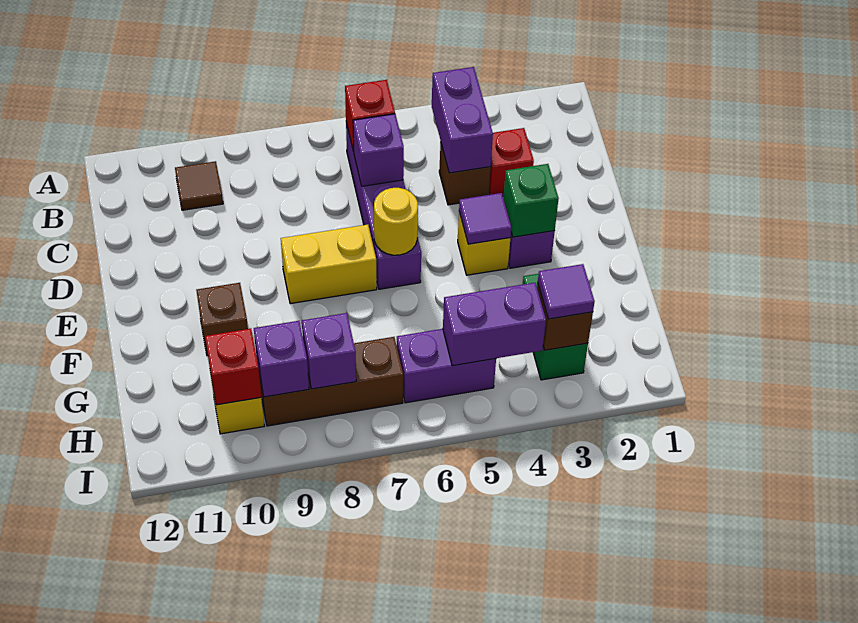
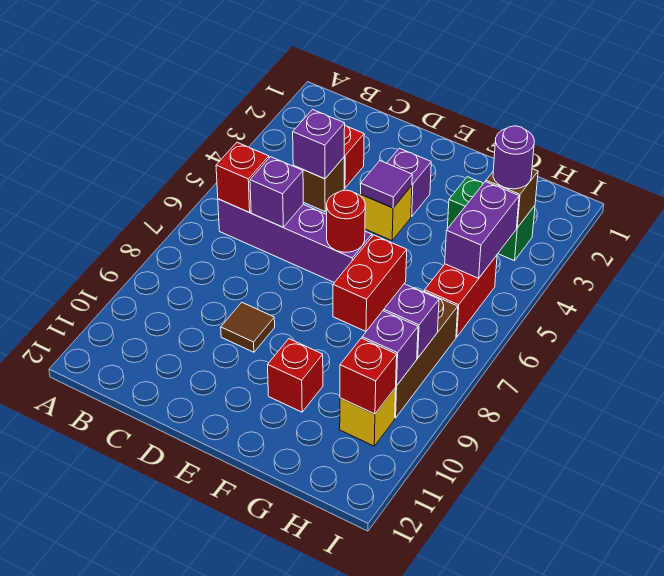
purple 1x2 brick [432,67,493,173] -> purple 1x1 brick [293,110,345,179]
brown 1x1 tile [175,161,223,210] -> brown 1x1 tile moved to [221,303,275,352]
green 1x1 brick [503,164,559,237] -> none
yellow 1x1 round brick [374,188,418,255] -> red 1x1 round brick [327,190,365,252]
yellow 1x2 brick [281,225,377,304] -> none
none -> red 1x2 brick [333,235,407,331]
brown 1x1 brick [196,283,248,356] -> red 1x1 brick [268,339,323,412]
purple 1x1 tile [538,264,595,319] -> purple 1x1 round brick [493,126,534,189]
purple 1x2 brick [397,329,496,403] -> red 1x2 brick [425,255,497,337]

